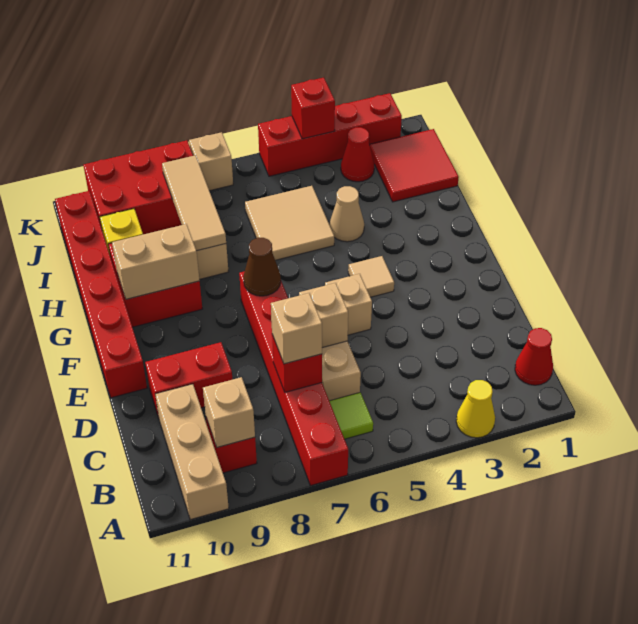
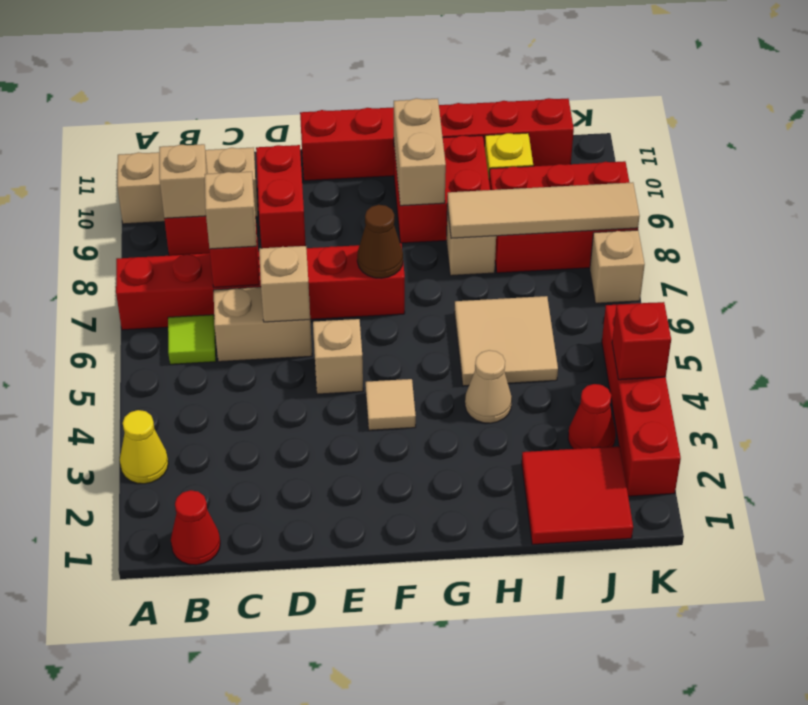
tan 1x3 tile [162,155,226,251] -> tan 1x4 tile [447,182,640,238]
red 2x3 brick [83,140,193,234] -> red 2x3 brick turned to [489,161,638,273]

